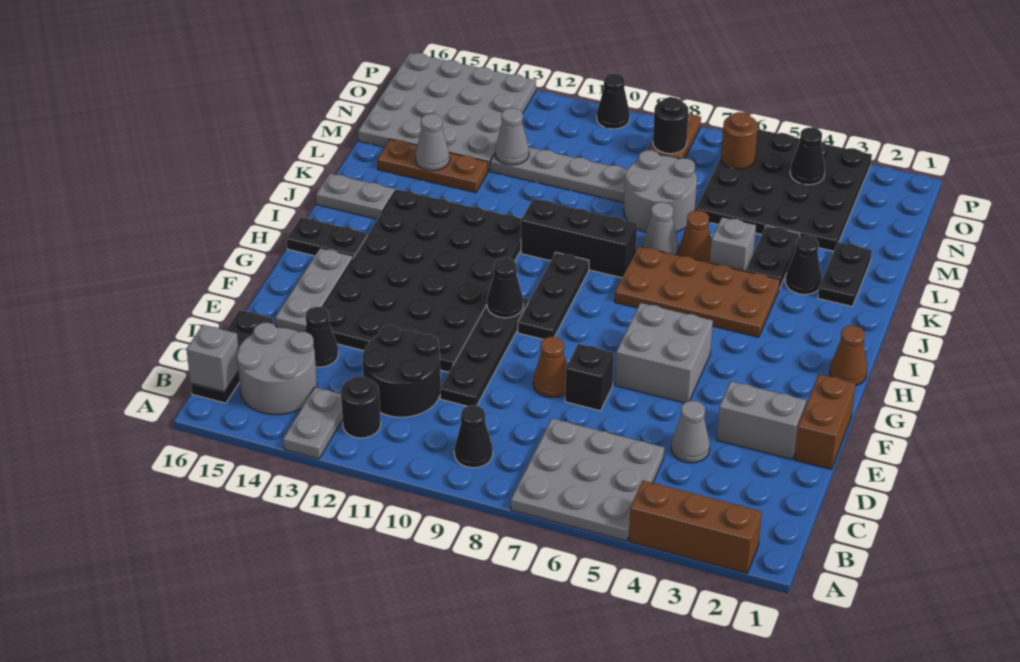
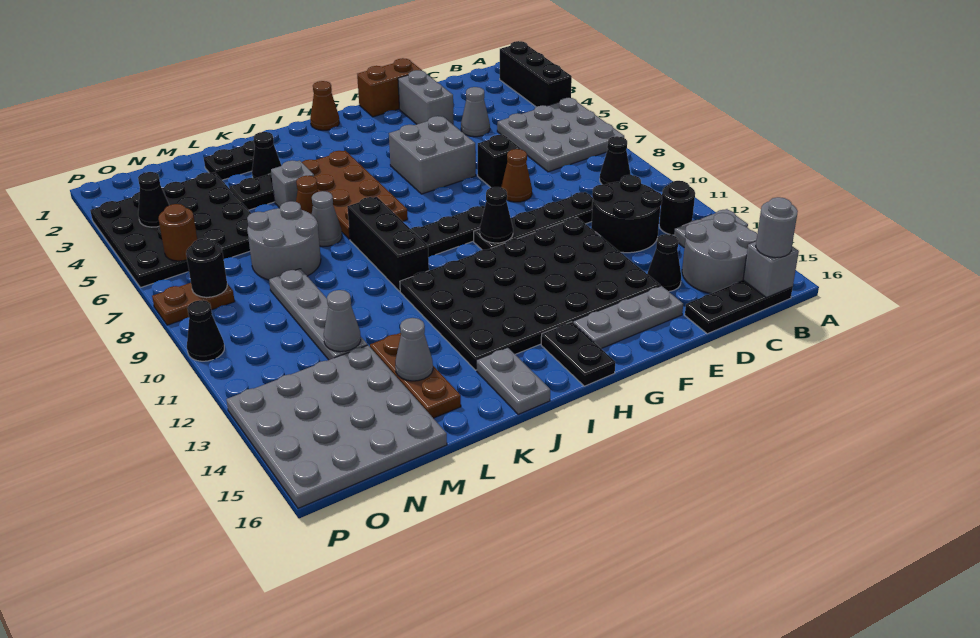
brown 1x3 brick [629,481,762,573] -> black 1x3 brick [500,41,572,107]
none -> grey 1x1 round brick [756,197,798,258]

